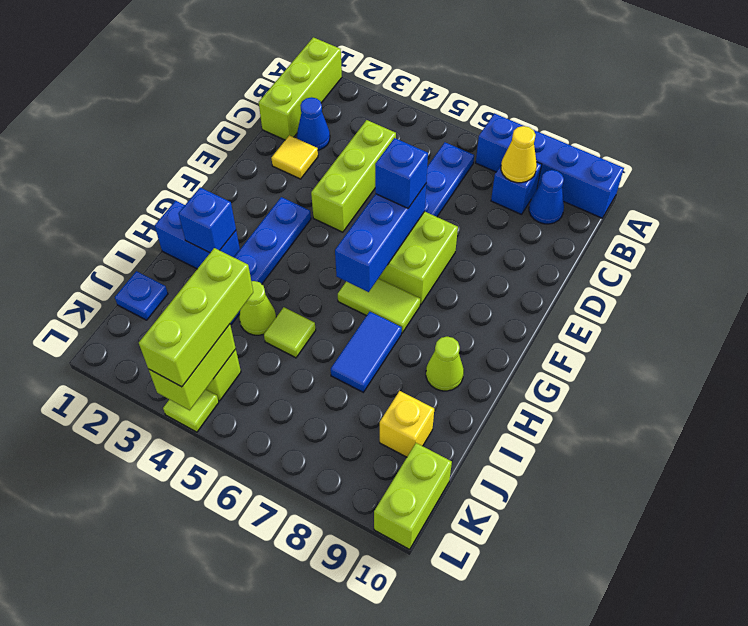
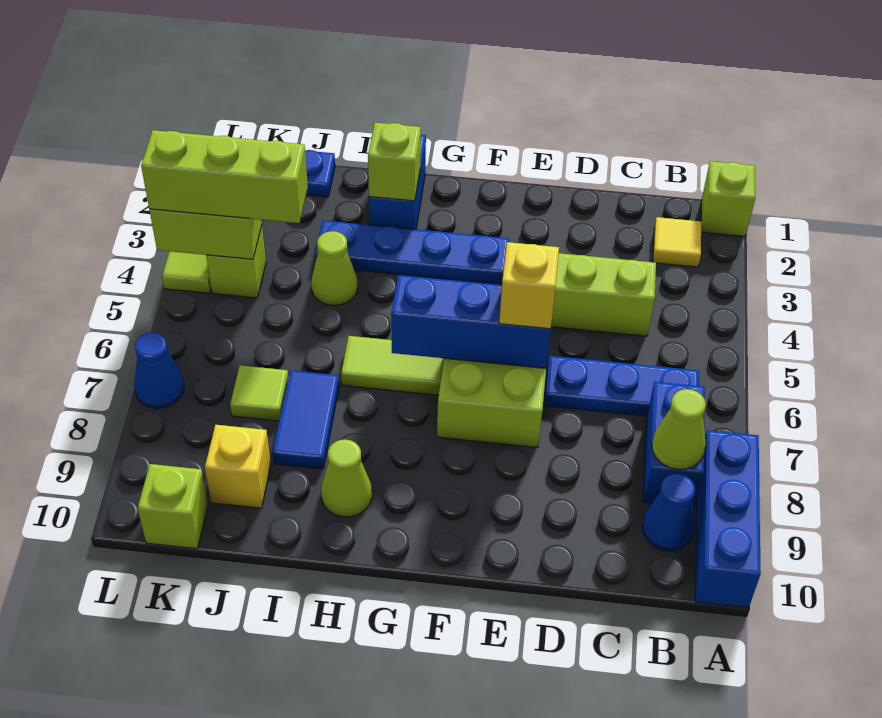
lime 1x3 brick [259,37,342,140] -> lime 1x1 brick [701,161,755,236]
blue 1x4 brick [476,113,624,218] -> blue 1x3 brick [695,430,761,608]
blue 1x1 brick [491,162,542,215] -> blue 1x2 brick [643,382,705,508]
yellow 1x1 cone [501,126,537,183] -> lime 1x1 cone [652,389,706,469]
blue 1x1 cone [297,97,330,150] -> blue 1x1 cone moved to [134,332,184,408]
yellow 1x1 tile [271,135,318,179] -> yellow 1x1 tile moved to [653,217,701,267]
blue 1x1 brick [375,138,428,208] -> yellow 1x1 brick [499,242,559,329]
lime 1x2 tile [338,278,420,333] -> lime 1x2 tile turned to [341,336,444,395]
blue 1x1 brick [178,188,236,253] -> lime 1x1 brick [368,123,421,201]
blue 1x2 tile [331,312,402,392] -> blue 1x2 tile turned to [272,370,339,469]
lime 1x1 tile [264,307,316,358] -> lime 1x1 tile moved to [230,365,288,421]
lime 1x2 brick [374,443,452,549] -> lime 1x1 brick [138,464,208,549]

